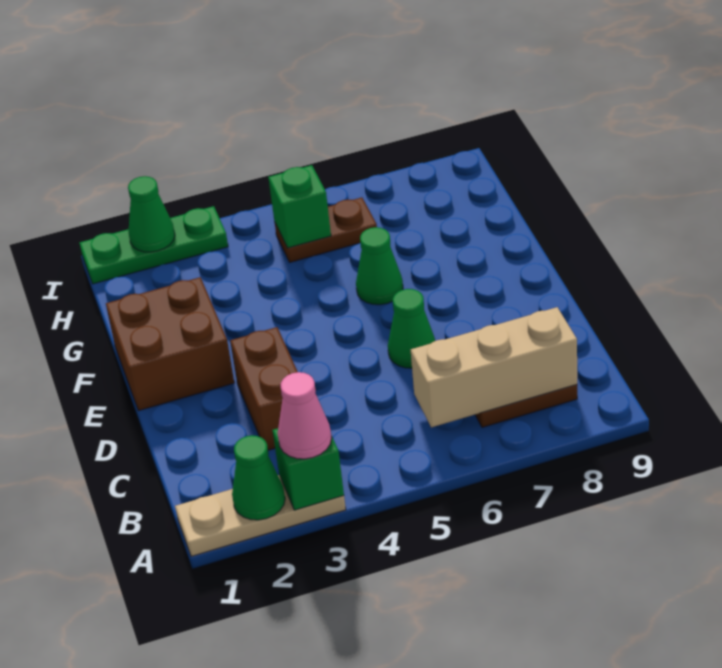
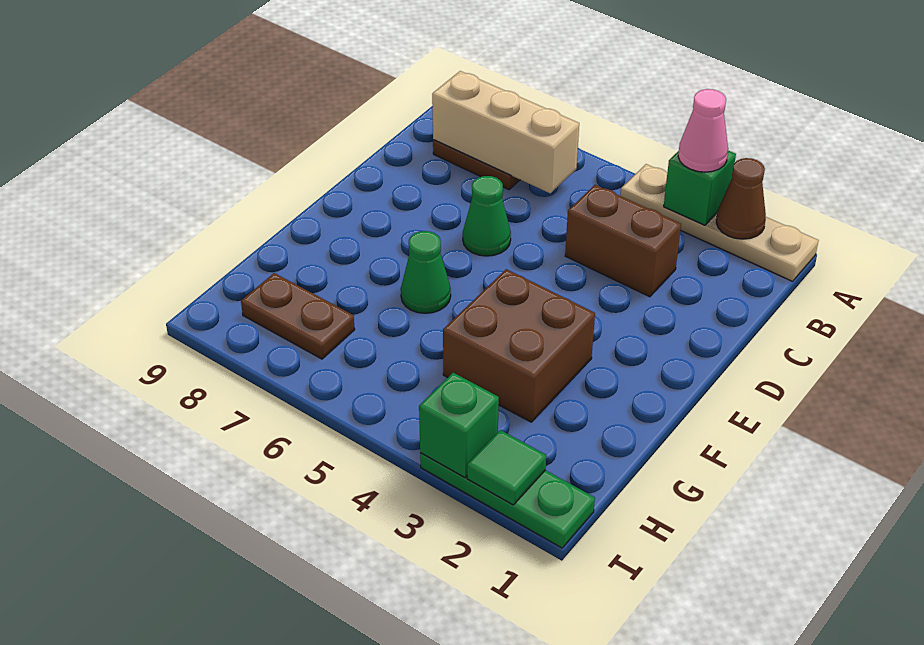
tan 1x3 plate [175,475,346,557] -> tan 1x4 plate [620,164,819,281]
green 1x1 cone [232,435,285,520] -> brown 1x1 cone [716,158,766,239]
brown 1x2 brick [230,327,298,450] -> brown 1x2 brick turned to [565,185,681,297]
brown 2x2 brick [106,277,234,411] -> brown 2x2 brick moved to [443,269,595,422]
brown 1x2 plate [275,197,377,262] -> brown 1x2 plate moved to [241,273,355,359]
green 1x1 brick [268,165,331,248] -> green 1x1 brick moved to [419,373,499,478]
green 1x1 cone [128,176,175,252] -> green 1x1 tile [467,430,546,505]

